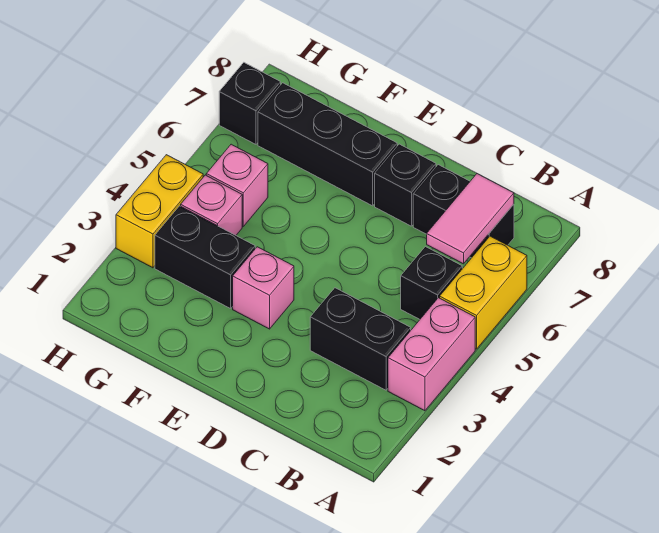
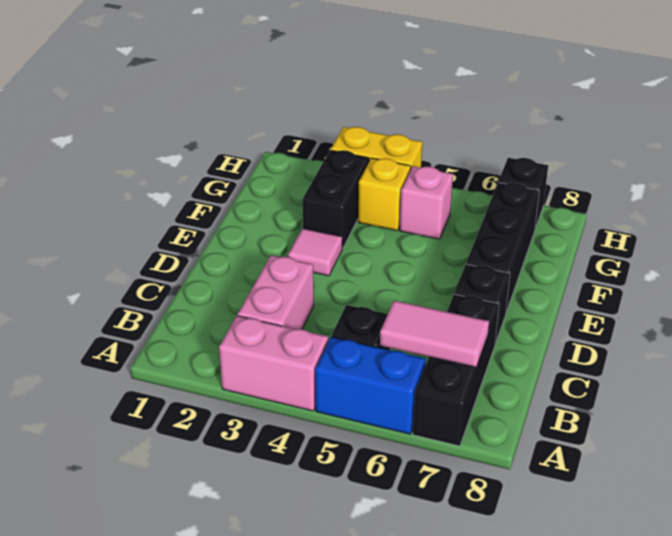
yellow 1x2 brick [440,236,527,349] -> blue 1x2 brick [315,337,426,434]
black 1x2 brick [310,288,411,390] -> pink 1x2 brick [237,255,314,329]
black 1x2 brick [413,165,514,258] -> black 1x3 brick [413,294,499,446]
pink 1x1 brick [233,247,294,329] -> pink 1x1 tile [288,228,342,276]
pink 1x1 brick [181,175,242,235] -> yellow 1x1 brick [358,158,411,231]

